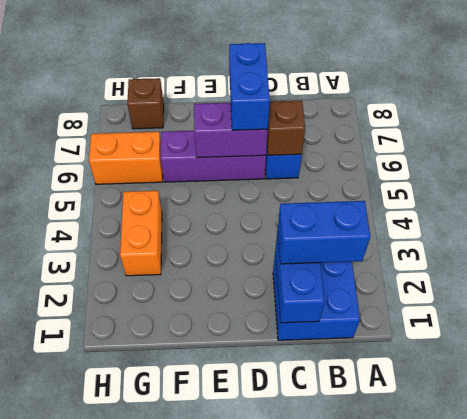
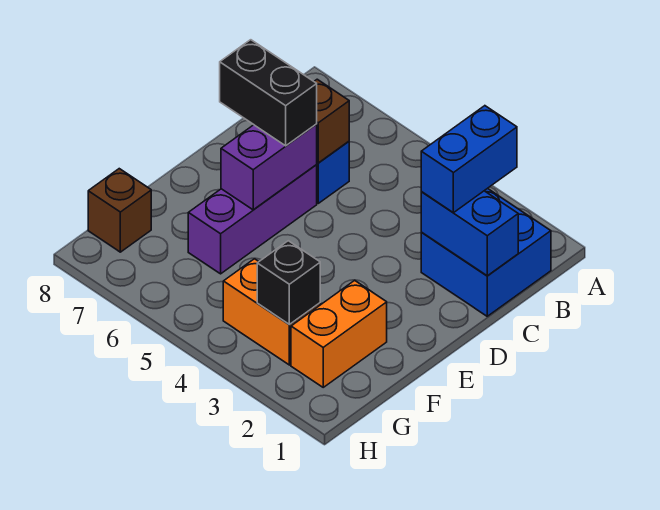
blue 1x2 brick [229,43,270,130] -> black 1x2 brick [220,40,317,146]
none -> black 1x1 brick [257,241,320,325]
orange 1x2 brick [89,132,163,184] -> orange 1x2 brick moved to [291,280,387,387]

